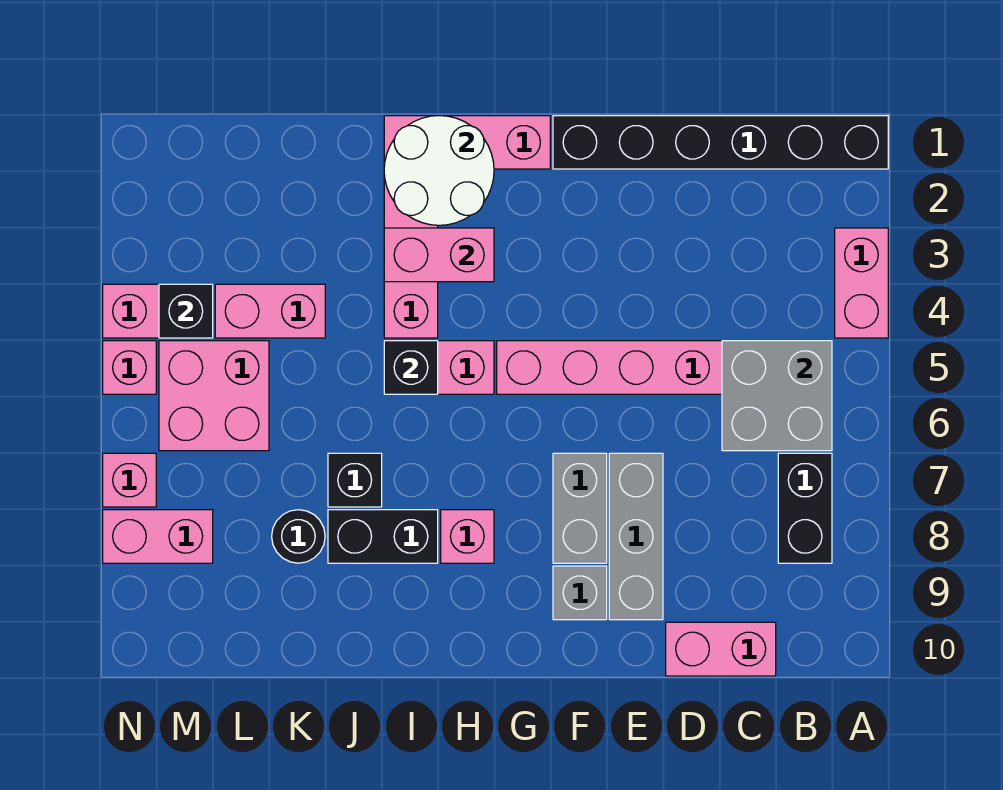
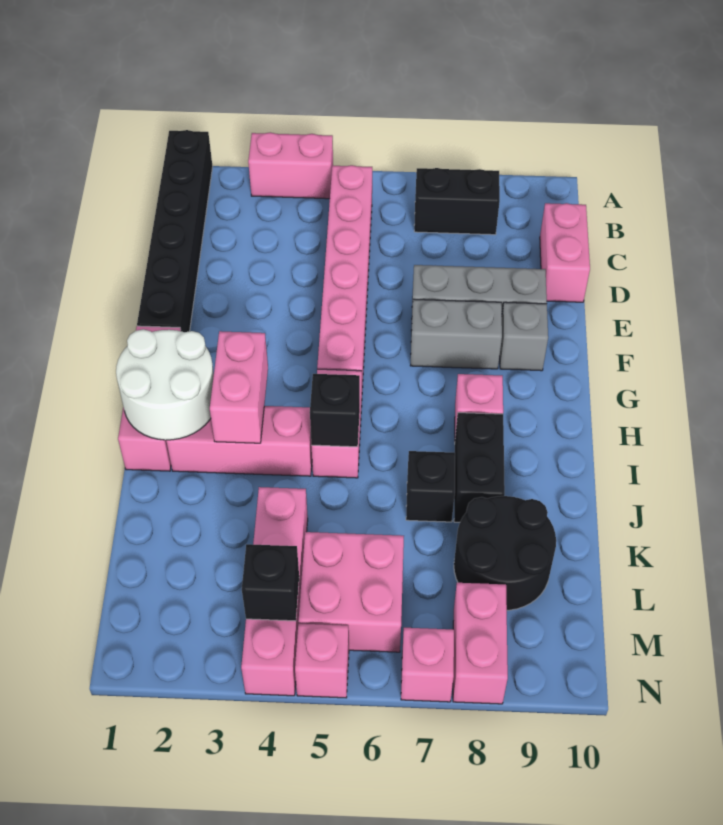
grey 2x2 brick [722,341,832,451] -> none
black 1x1 round brick [272,510,325,563] -> black 2x2 round brick [454,496,556,610]

